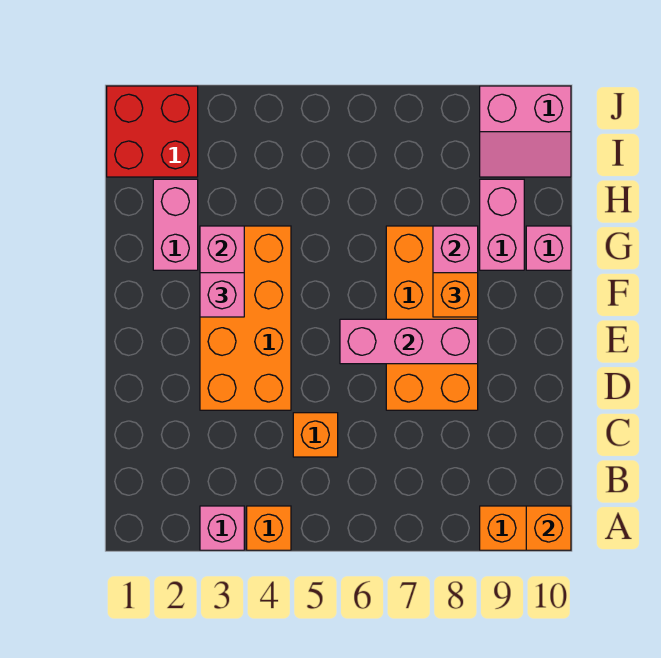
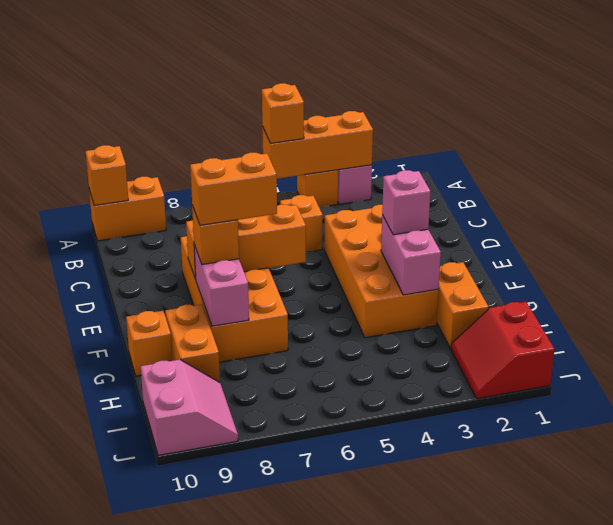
none -> orange 1x3 brick [262,111,373,179]
none -> orange 1x1 brick [262,83,304,143]
pink 1x3 brick [340,319,478,364] -> orange 1x3 brick [186,205,306,279]
none -> orange 1x2 brick [190,153,277,225]
pink 1x2 brick [153,179,198,270] -> orange 1x2 brick [437,262,488,349]
pink 1x2 brick [480,179,524,270] -> orange 1x2 brick [165,304,220,382]
pink 1x1 brick [526,226,571,270] -> orange 1x1 brick [126,311,172,376]
red 2x2 brick [107,86,198,177] -> red 2x2 slope [451,302,554,399]
pink 2x2 slope [480,86,571,177] -> pink 2x2 slope turned to [141,360,238,456]

